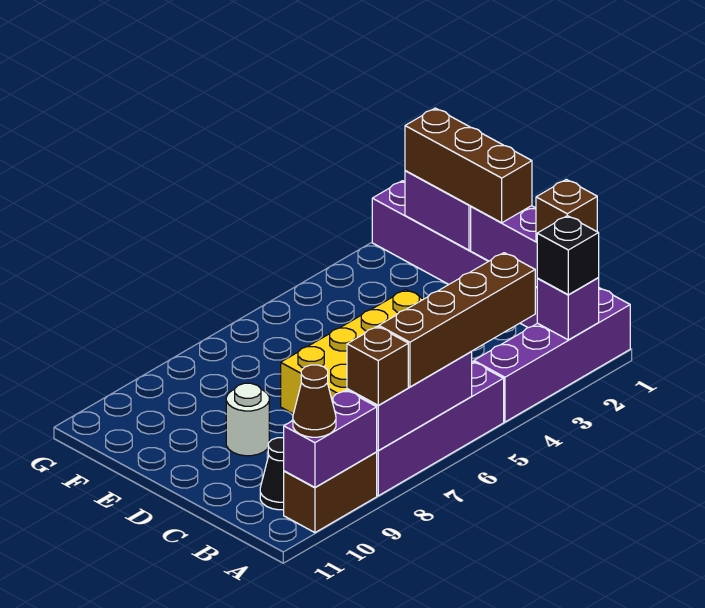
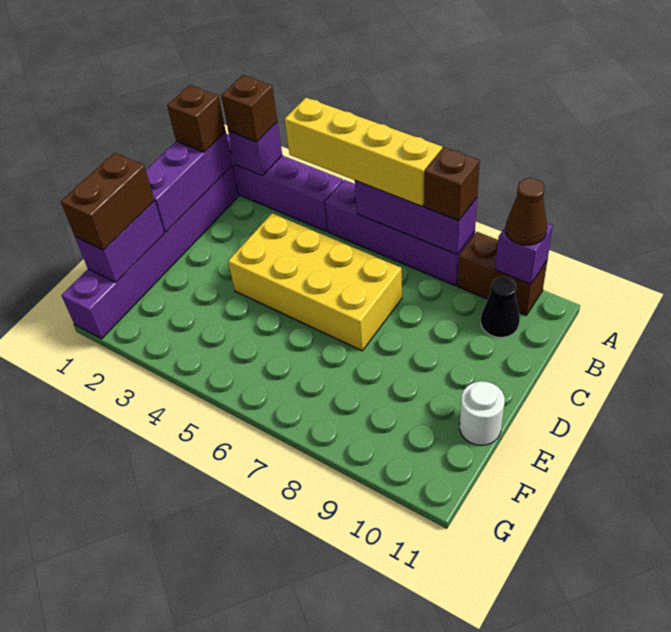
black 1x1 brick [537,216,599,295] -> brown 1x1 brick [221,75,277,142]
brown 1x4 brick [379,253,535,387] -> yellow 1x4 brick [285,98,442,206]
purple 1x2 brick [284,390,377,488] -> purple 1x1 brick [495,223,553,284]
brown 1x3 brick [405,108,532,223] -> brown 1x2 brick [61,153,155,250]
white 1x1 round brick [226,383,269,456] -> white 1x1 round brick moved to [460,381,505,445]

